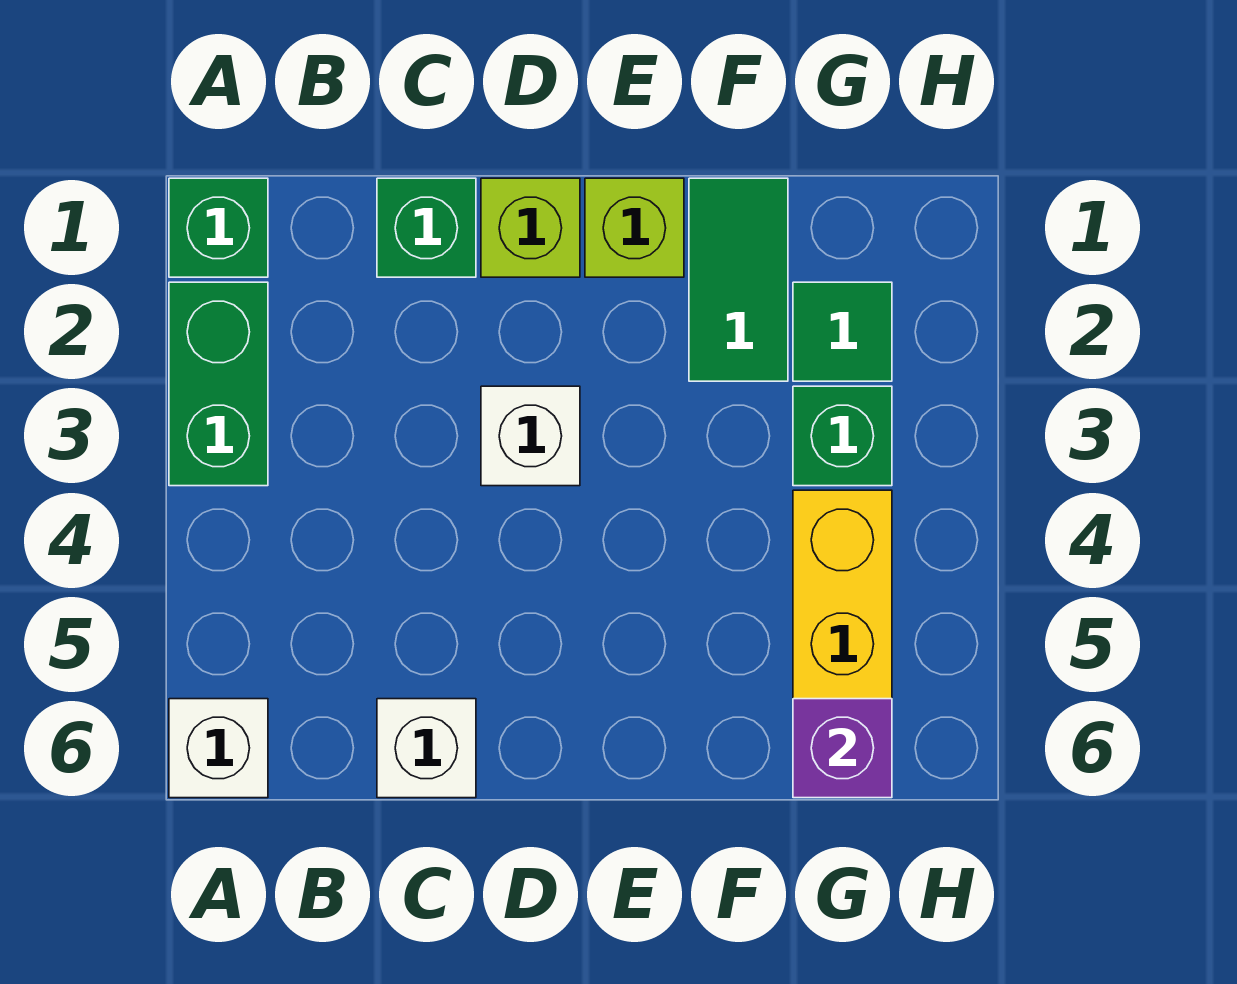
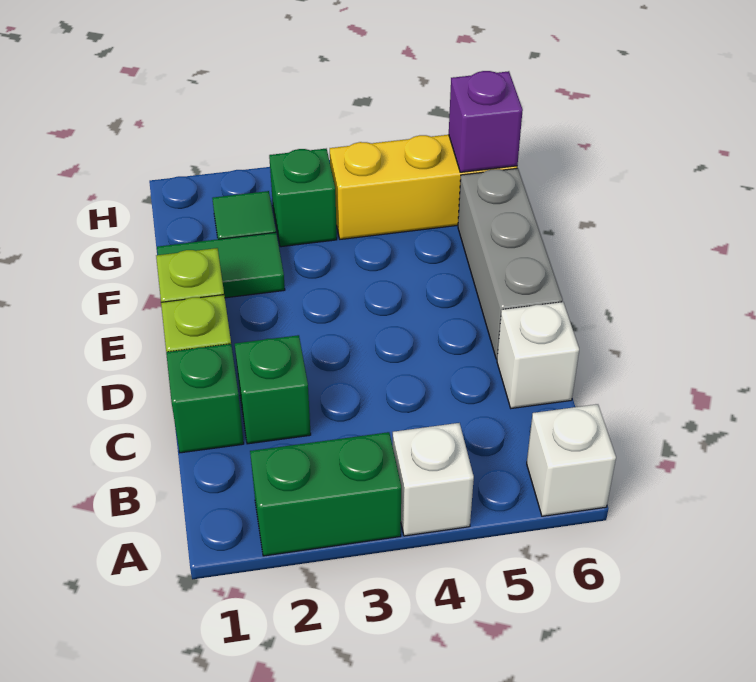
green 1x1 brick [169,178,268,277] -> green 1x1 brick moved to [235,335,311,444]
white 1x1 brick [481,386,580,486] -> white 1x1 brick moved to [393,423,474,536]
none -> grey 1x3 brick [458,168,563,359]

